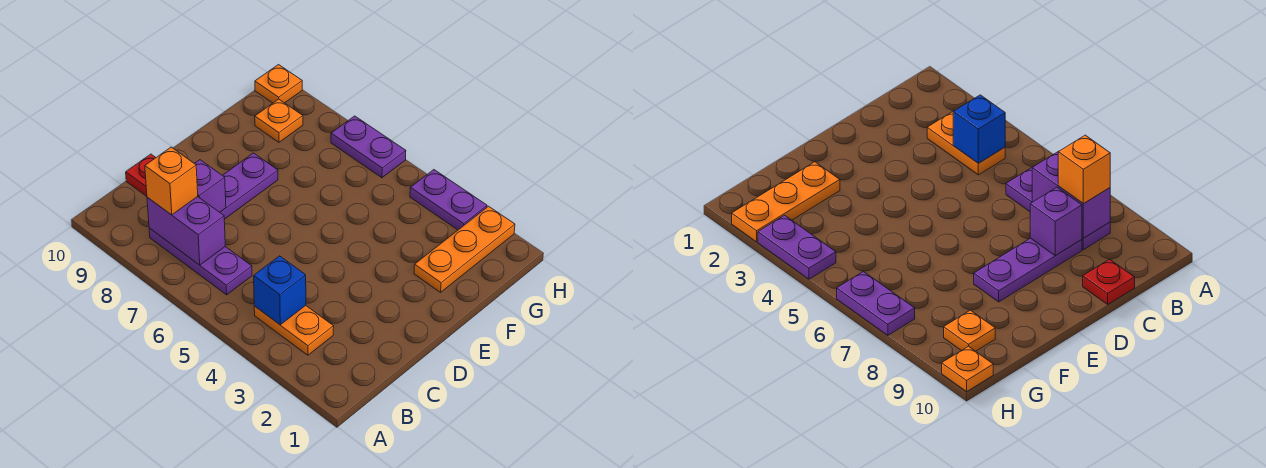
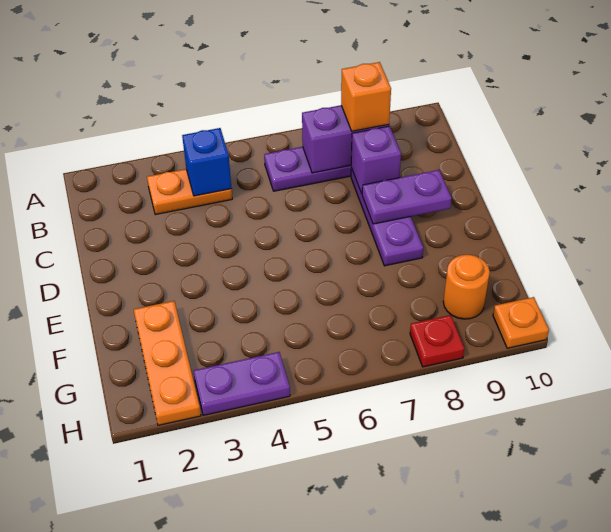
red 1x1 plate [126,154,156,196] -> red 1x1 plate moved to [410,315,464,367]
orange 1x1 plate [255,99,303,142] -> orange 1x1 round brick [443,255,490,319]
purple 1x2 plate [331,116,406,178] -> purple 1x2 plate moved to [362,170,452,224]

